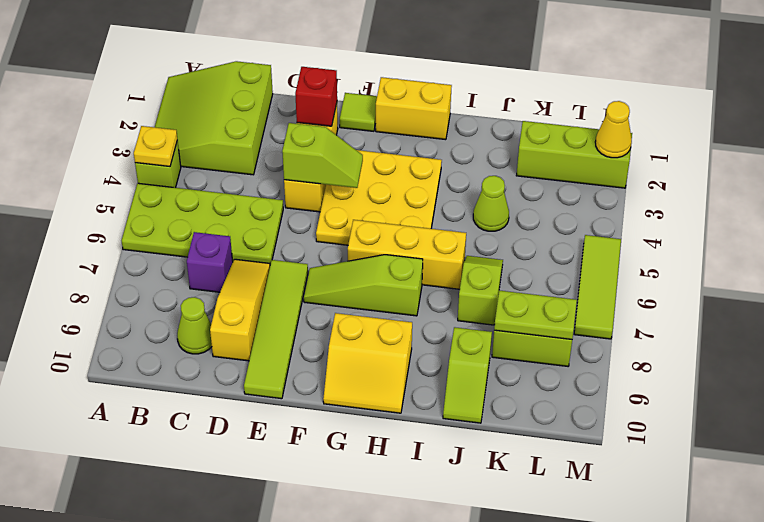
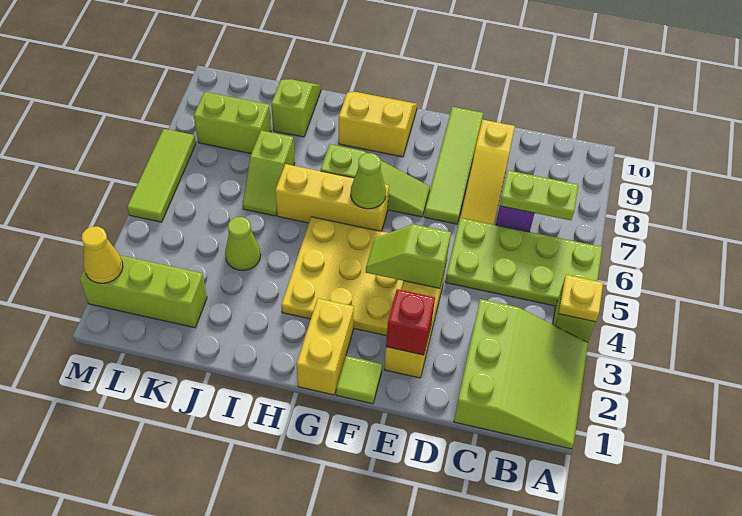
lime 1x1 cone [177,297,212,354] -> lime 1x1 cone moved to [351,153,386,209]
yellow 1x2 brick [376,77,452,140] -> yellow 1x2 brick turned to [297,298,354,395]
lime 1x2 plate [494,290,577,340] -> lime 1x2 plate moved to [500,170,578,220]

